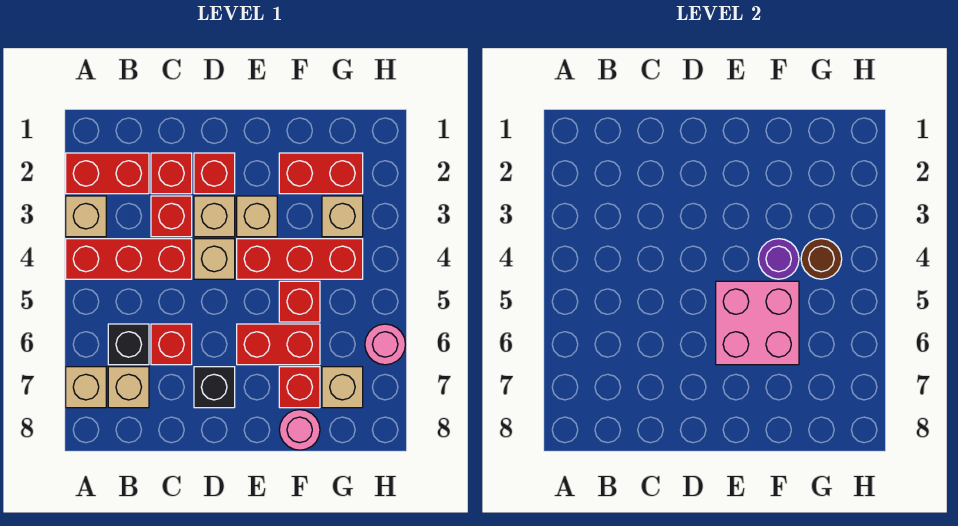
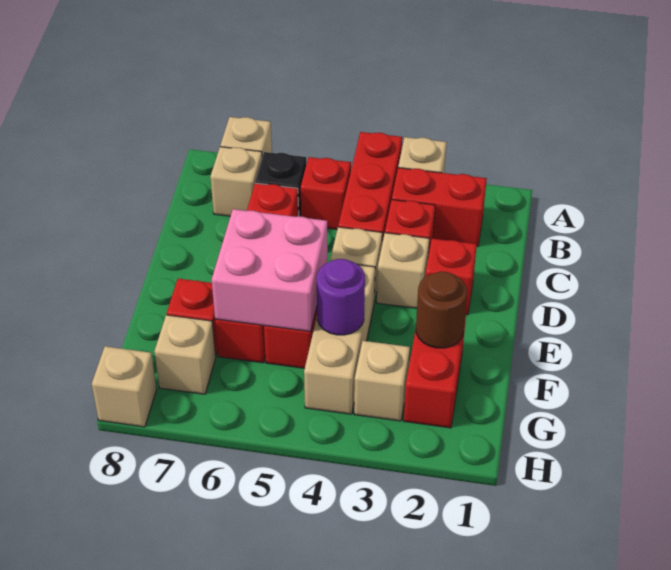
red 1x2 brick [66,153,149,194] -> red 1x2 brick turned to [392,168,487,247]
red 1x1 brick [151,153,192,194] -> red 1x1 brick moved to [301,157,351,229]
black 1x1 brick [194,367,235,408] -> none
tan 1x1 brick [237,196,277,237] -> tan 1x1 brick moved to [92,346,157,427]
red 1x3 brick [237,239,363,279] -> tan 1x3 brick [304,265,375,414]
pink 1x1 round brick [279,410,320,450] -> none
brown 1x1 round brick [801,239,842,279] -> brown 1x1 round brick moved to [416,272,467,348]
pink 1x1 round brick [365,324,405,365] -> none

